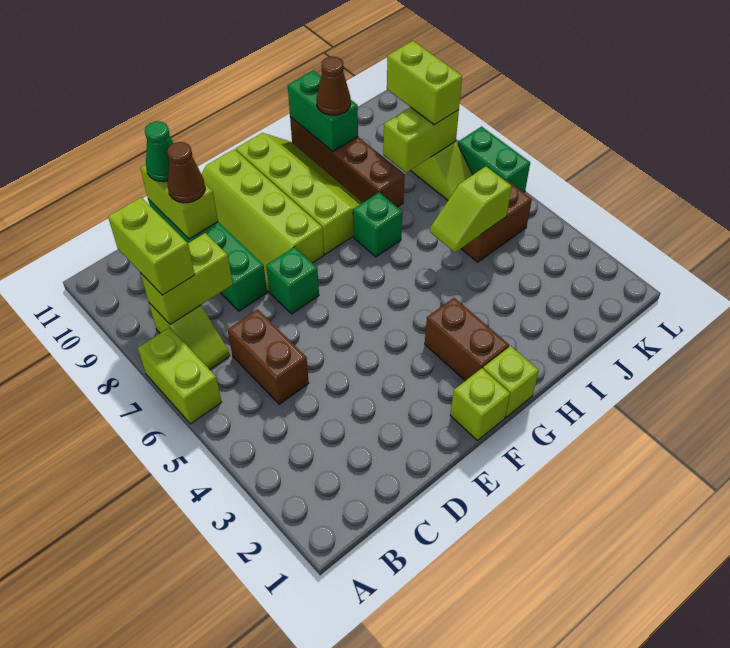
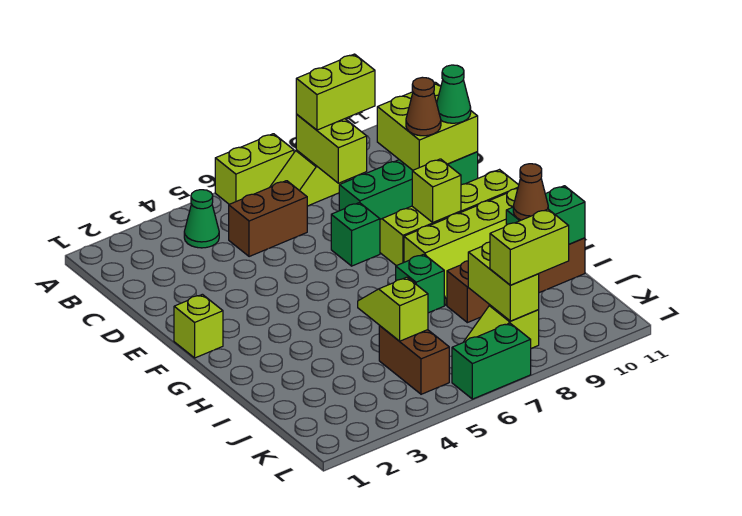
none -> green 1x1 cone [184,190,219,248]
lime 1x2 brick [140,165,218,239] -> lime 2x2 brick [377,82,478,170]
lime 1x1 brick [483,346,539,417] -> lime 1x1 brick moved to [412,159,461,222]
brown 1x2 brick [425,298,509,381] -> none

